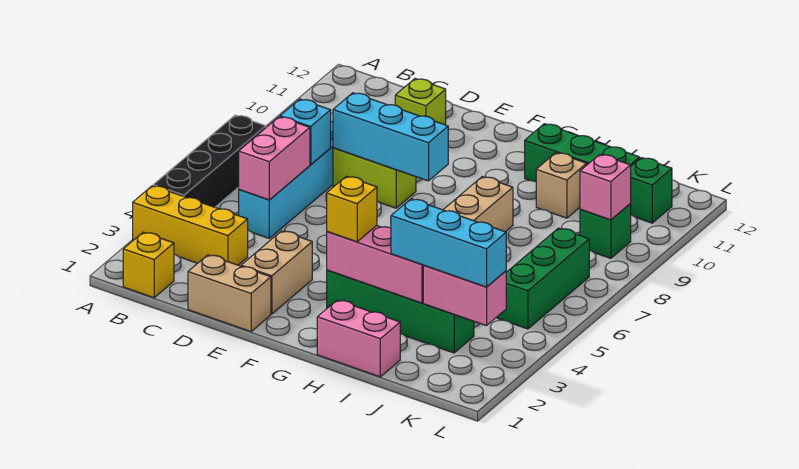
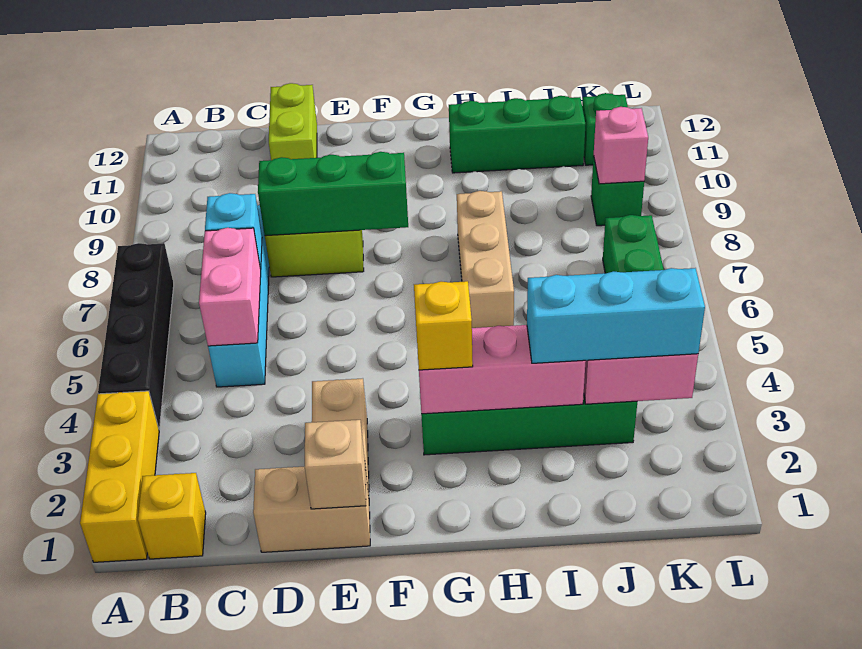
yellow 1x3 brick [133,186,248,265] -> yellow 1x3 brick turned to [80,391,159,562]
cyan 1x3 brick [333,93,448,181] -> green 1x3 brick [258,152,408,236]
lime 1x1 brick [395,79,446,125] -> lime 1x2 brick [269,83,317,160]
pink 1x2 brick [317,300,400,377] -> none
tan 1x1 brick [536,153,587,218] -> tan 1x1 brick moved to [305,420,366,509]

